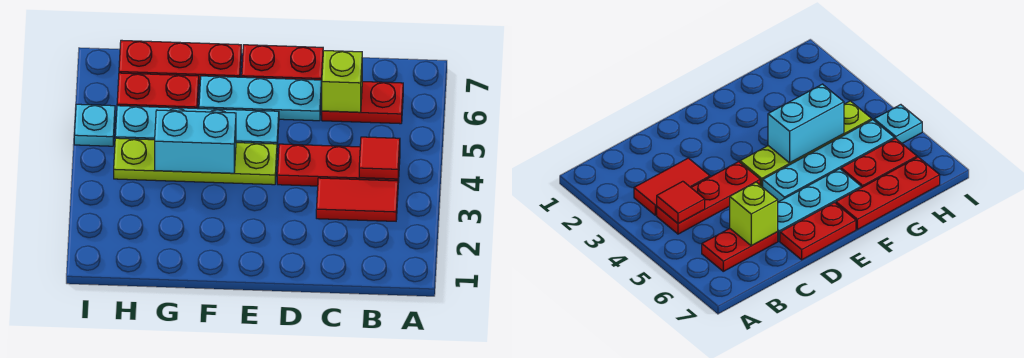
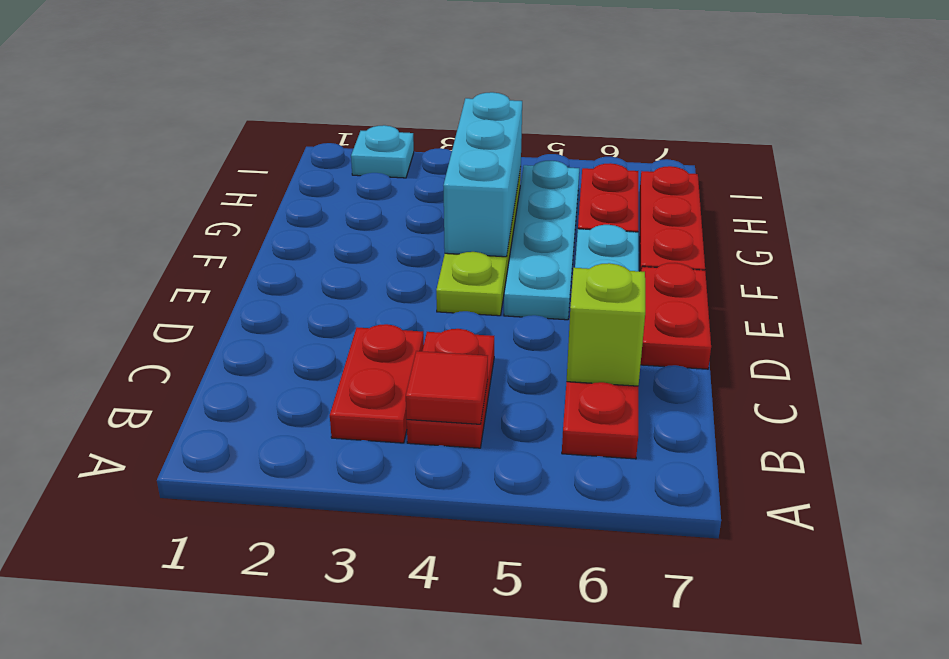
red 1x2 tile [316,178,398,221] -> red 1x2 plate [330,324,424,443]
red 1x3 plate [277,144,400,186] -> red 1x2 plate [407,329,494,448]
cyan 1x2 brick [155,110,236,173] -> cyan 1x3 brick [443,92,522,257]
cyan 1x1 plate [74,104,115,146] -> cyan 1x1 plate moved to [351,125,414,178]

